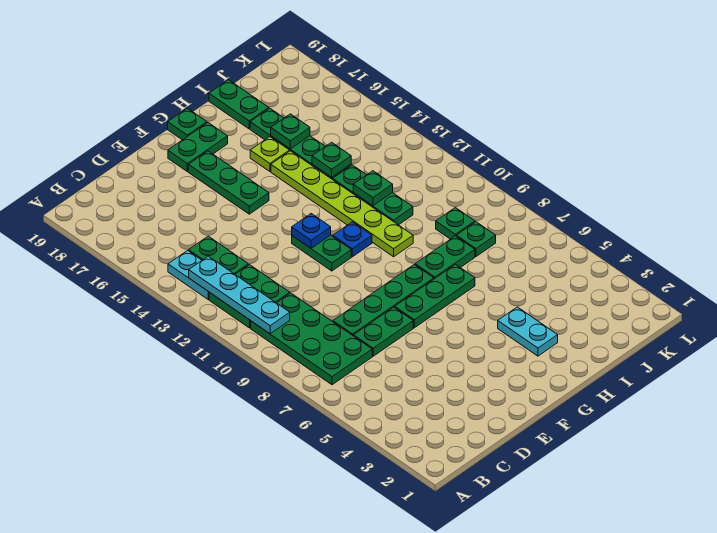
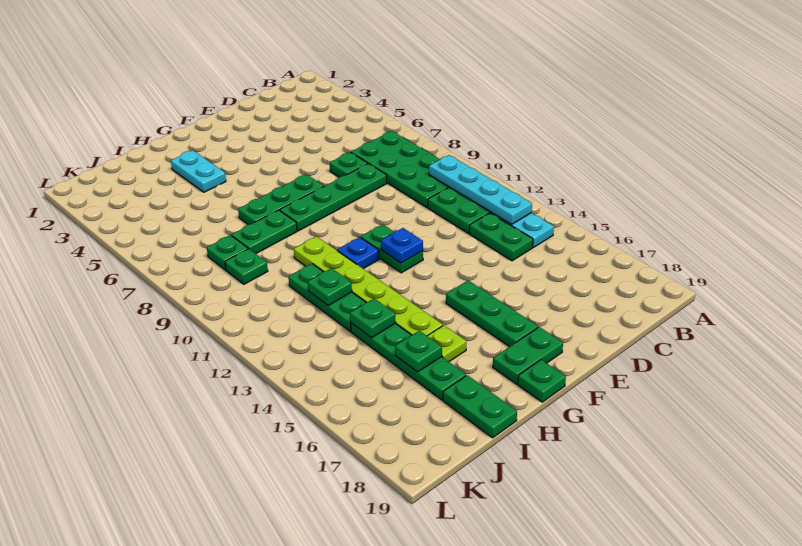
green 1x2 plate [354,307,413,356] -> green 1x1 plate [330,152,368,177]

